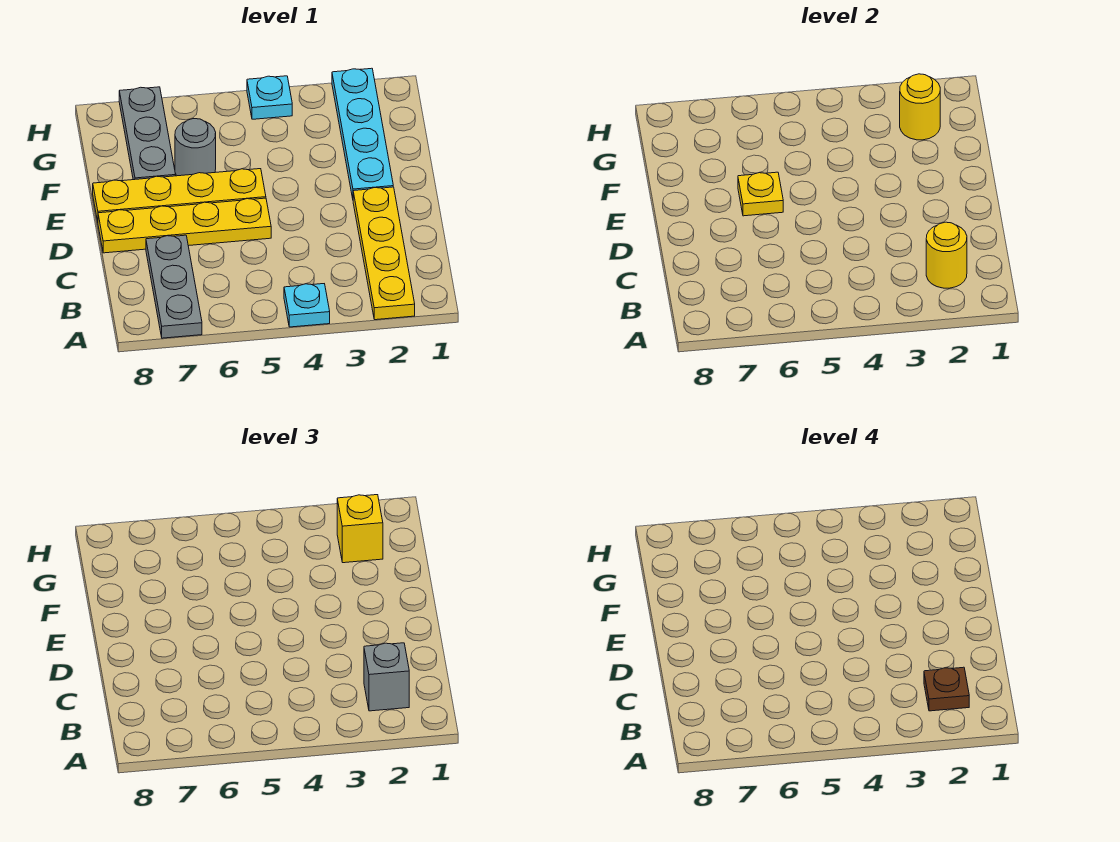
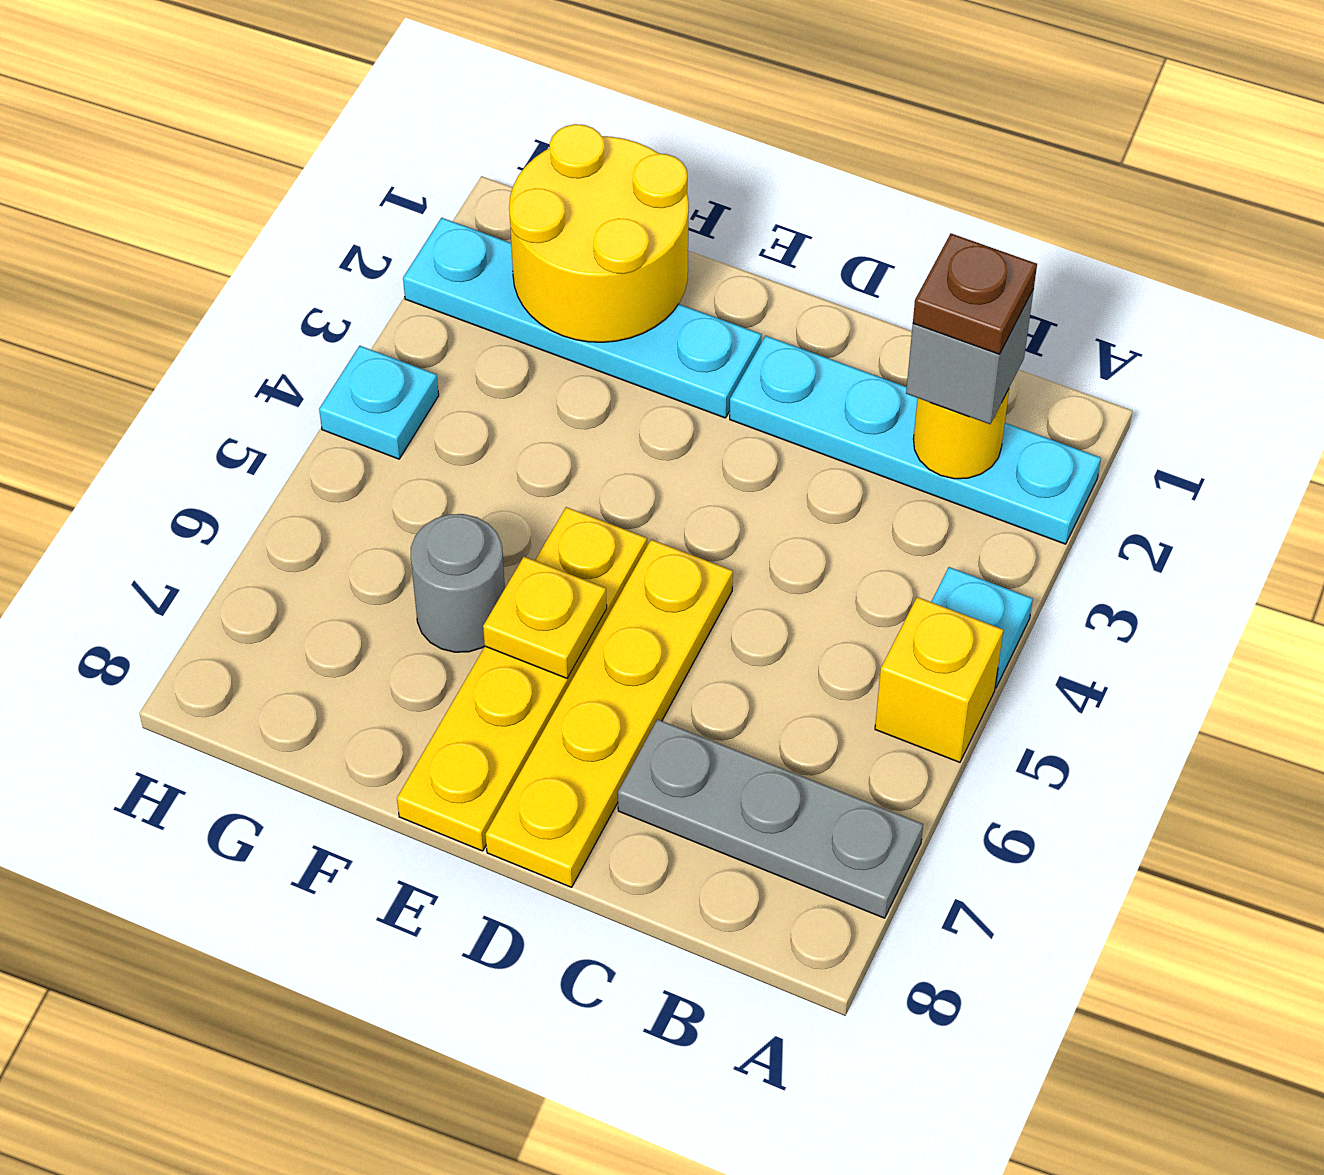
yellow 1x4 plate [353,187,415,320] -> cyan 1x4 plate [730,336,1101,544]
grey 1x3 plate [119,87,176,180] -> none
yellow 1x1 round brick [900,74,940,140] -> yellow 2x2 round brick [509,124,689,342]
yellow 1x1 brick [337,495,383,563] -> yellow 1x1 brick moved to [875,597,1003,762]

